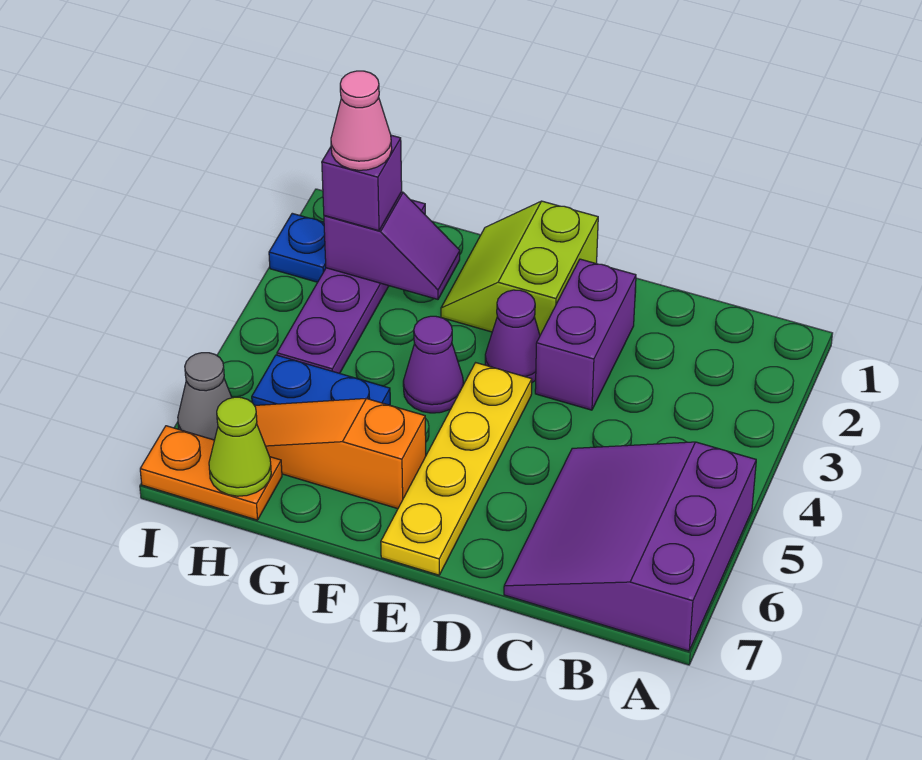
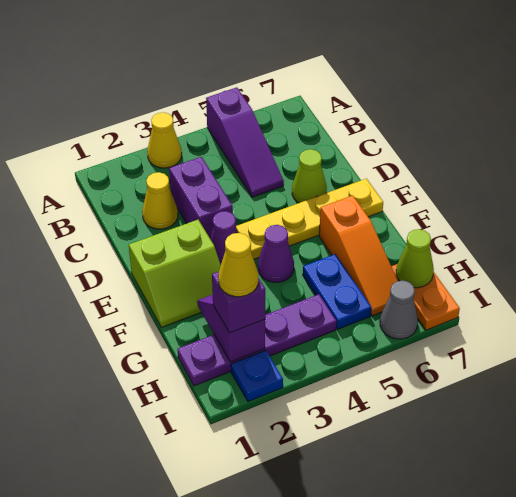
none -> yellow 1x1 cone [147,112,182,168]
purple 3x3 slope [504,442,756,651] -> purple 1x3 slope [206,87,284,197]
none -> yellow 1x1 cone [142,172,178,229]
purple 1x2 brick [535,259,636,410] -> purple 1x2 brick turned to [169,157,233,238]
none -> lime 1x1 cone [292,149,327,203]
pink 1x1 cone [331,71,392,170] -> yellow 1x1 cone [218,233,258,297]

